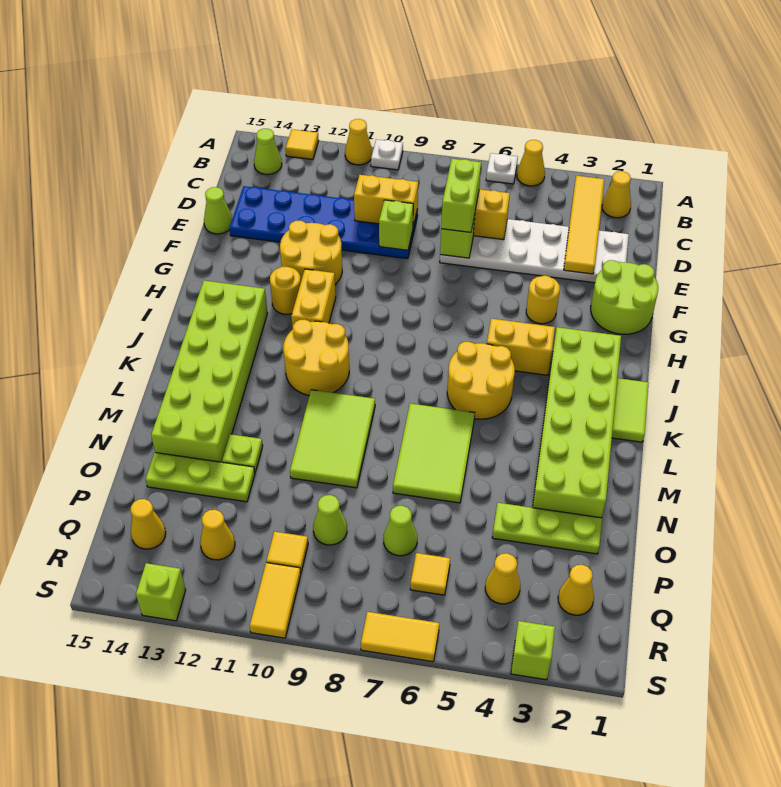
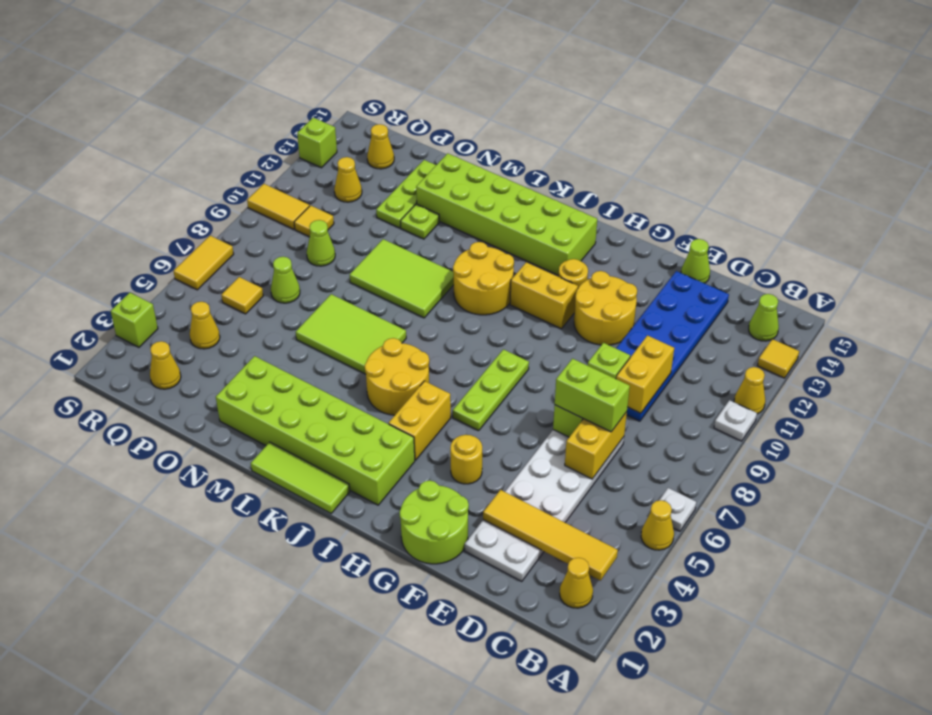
lime 1x2 tile [612,378,649,442] -> lime 1x3 tile [251,442,350,513]
lime 1x3 plate [492,503,602,554] -> lime 1x3 plate moved to [453,349,529,431]

